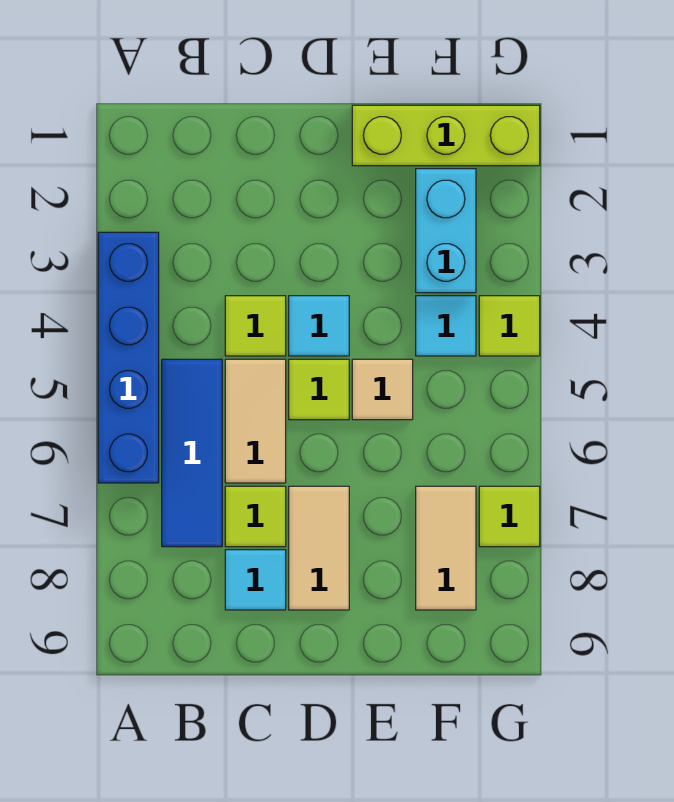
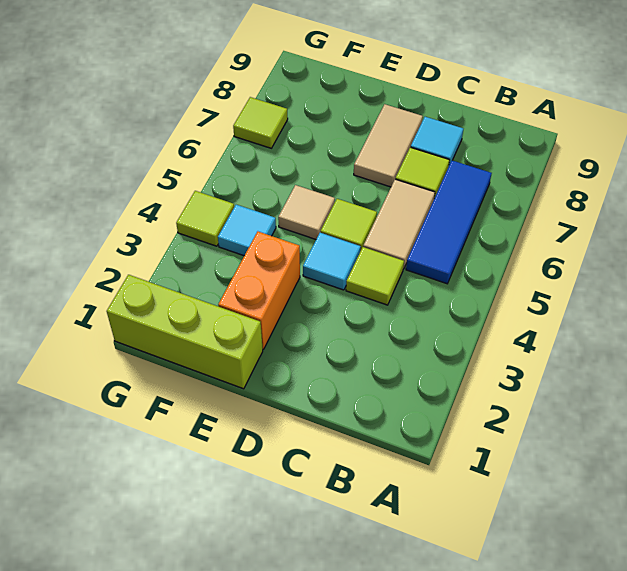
blue 1x4 brick [98,232,159,483] -> none
none -> orange 1x2 brick [218,232,300,349]
cyan 1x2 brick [416,169,476,293] -> none
tan 1x2 tile [416,486,476,610] -> none

